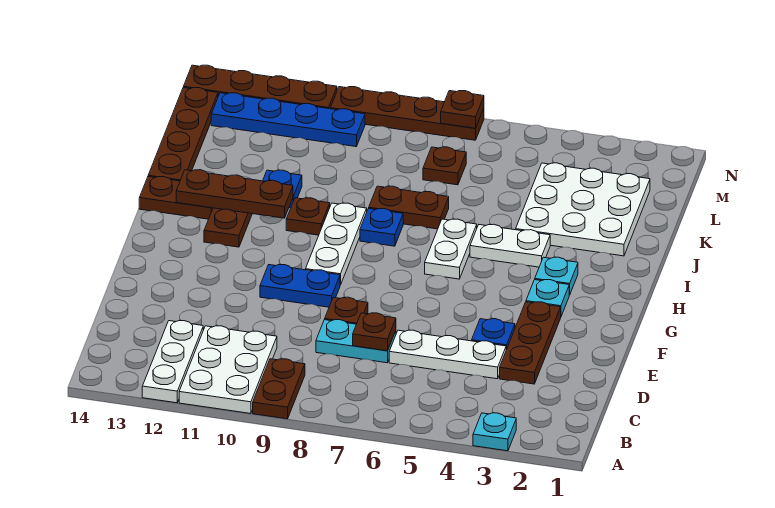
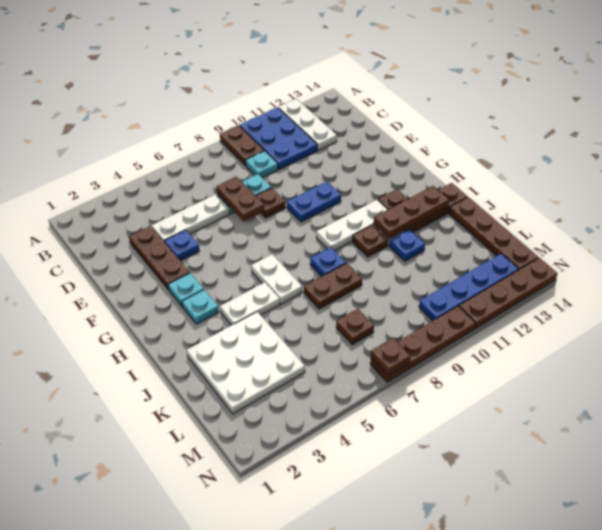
cyan 1x1 plate [473,413,516,451] -> cyan 1x1 plate moved to [246,151,278,178]
white 2x3 plate [179,326,277,414] -> blue 2x3 plate [240,108,317,170]
brown 1x1 plate [353,313,396,351] -> brown 1x2 plate [216,177,264,222]
white 1x3 plate [306,203,367,285] -> white 1x3 plate turned to [316,200,388,251]

